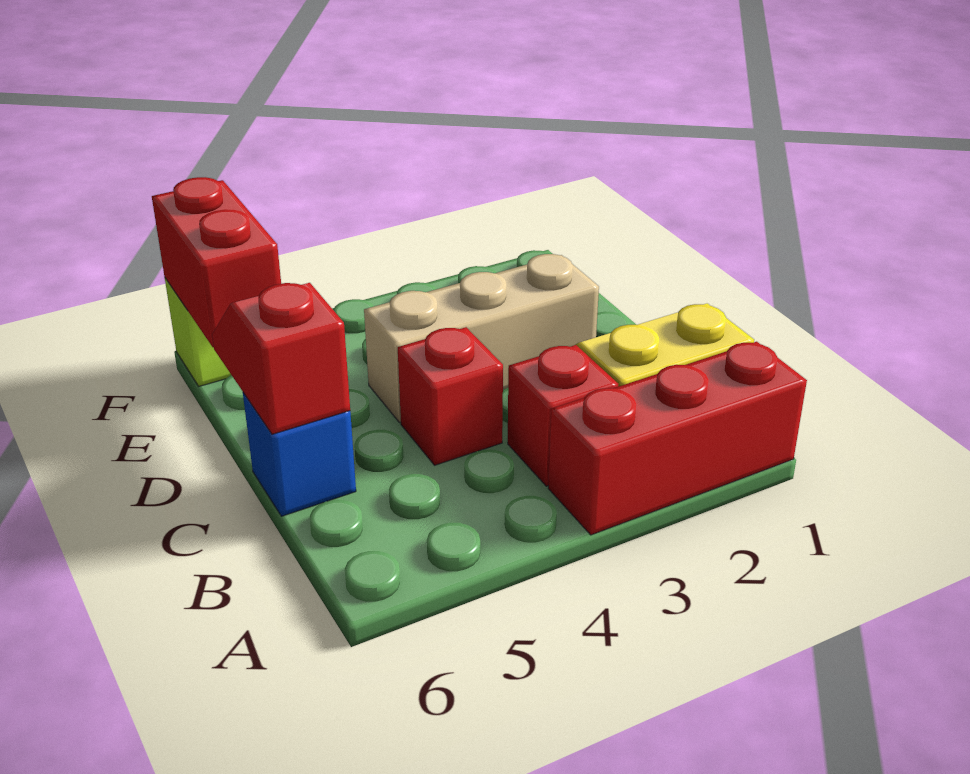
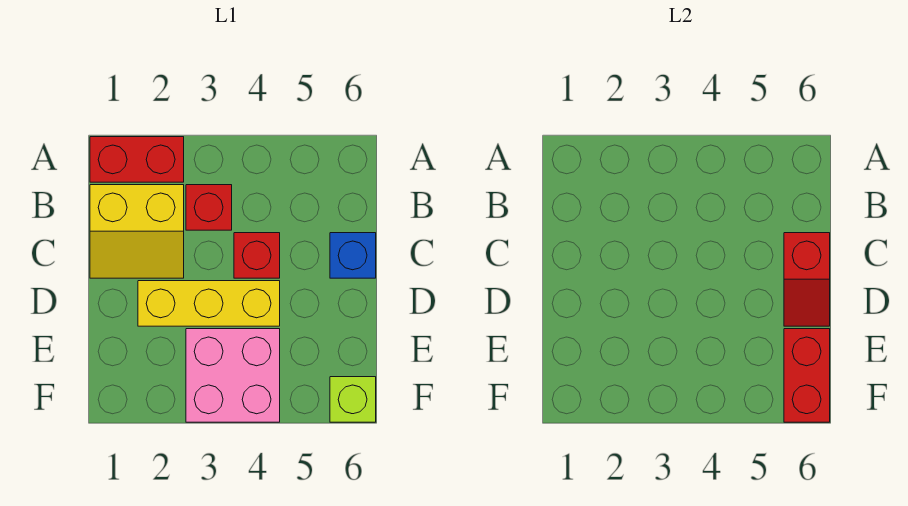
red 1x3 brick [548,342,807,535] -> red 1x2 brick [90,137,184,182]
tan 1x3 brick [364,254,599,423] -> yellow 1x3 brick [138,281,280,326]
none -> pink 2x2 brick [186,329,280,422]

